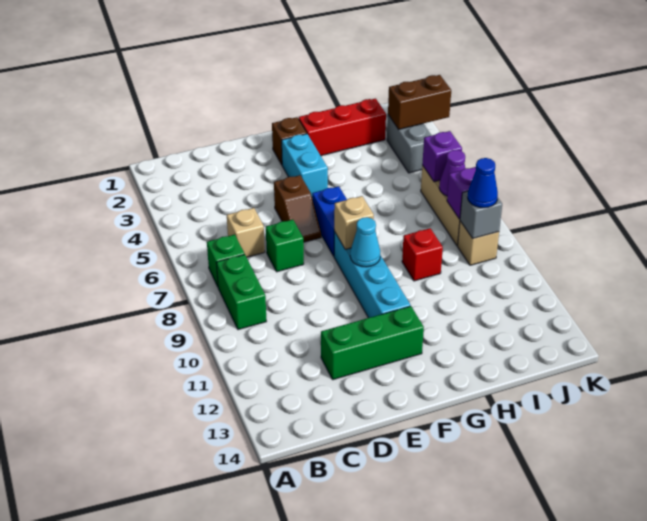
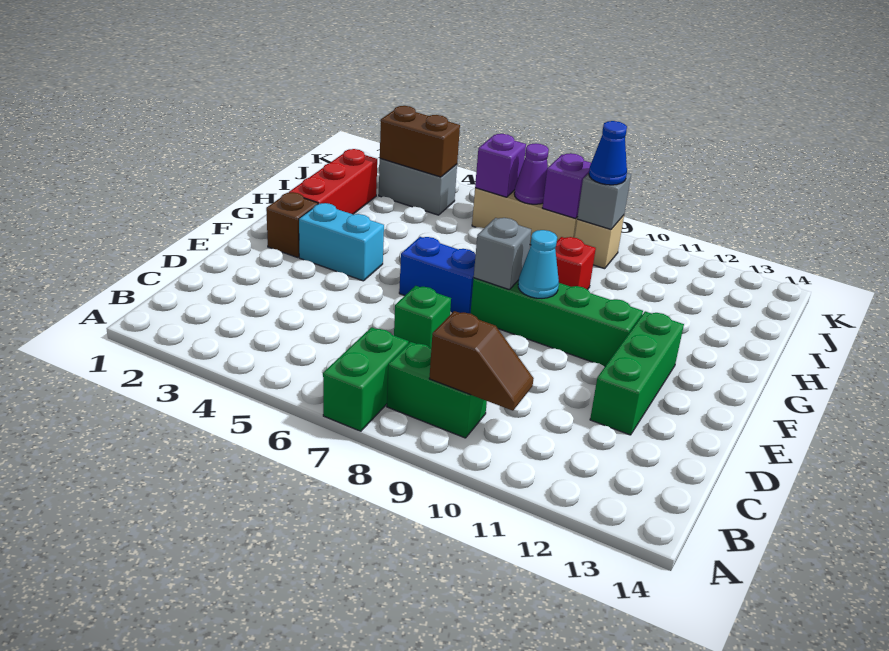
green 1x1 brick [207,235,245,286] -> green 1x2 brick [323,327,409,431]
tan 1x1 brick [227,208,265,257] -> none
brown 1x2 slope [274,175,321,242] -> brown 1x2 slope moved to [429,311,534,411]
cyan 1x4 brick [334,231,410,318] -> green 1x4 brick [470,278,643,366]
tan 1x1 brick [334,196,374,249] -> grey 1x1 brick [474,218,531,290]
brown 1x2 brick [388,75,451,129] -> brown 1x2 brick turned to [380,106,460,177]

